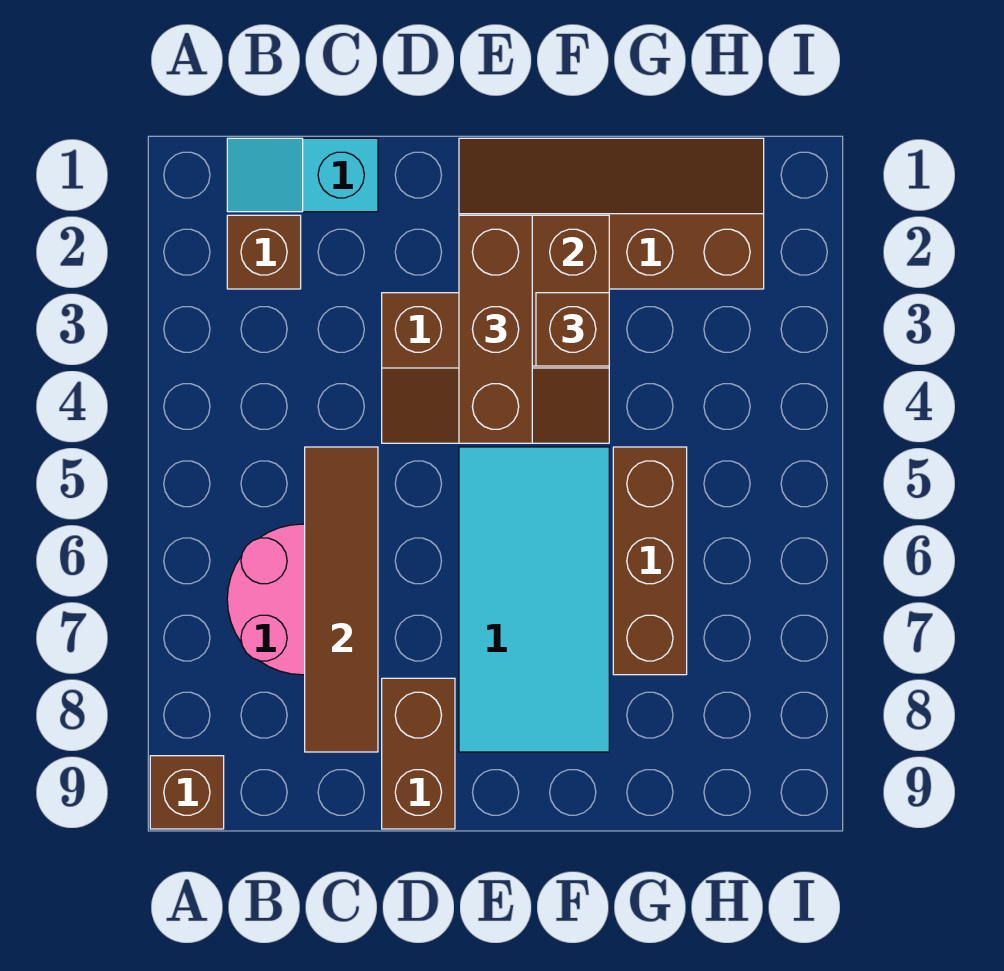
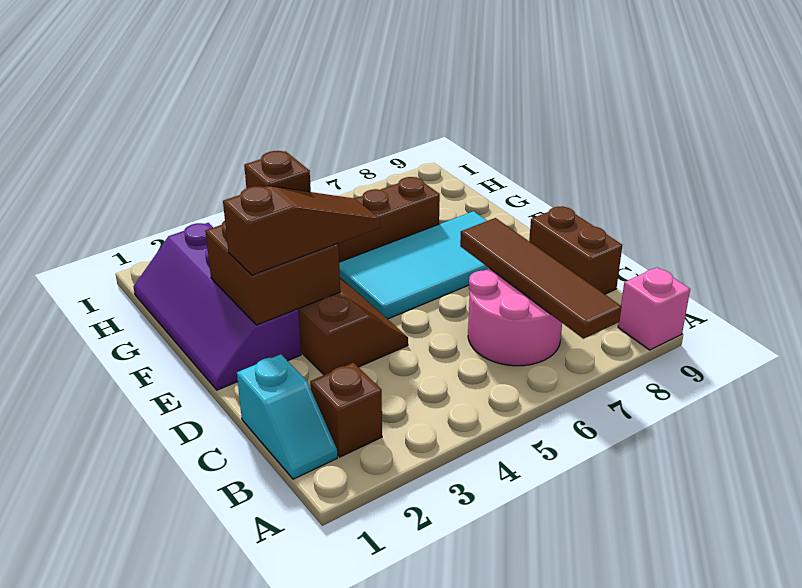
brown 1x1 brick [150,756,224,829] -> pink 1x1 brick [618,267,690,350]
brown 1x4 tile [305,447,378,752] -> brown 1x4 tile turned to [460,218,622,339]
brown 1x2 brick [382,678,455,829] -> brown 1x2 brick turned to [529,206,622,294]
brown 2x4 slope [459,138,764,289] -> purple 2x4 slope [133,223,301,390]
brown 1x3 brick [459,215,532,443] -> brown 1x3 slope [223,186,380,275]

